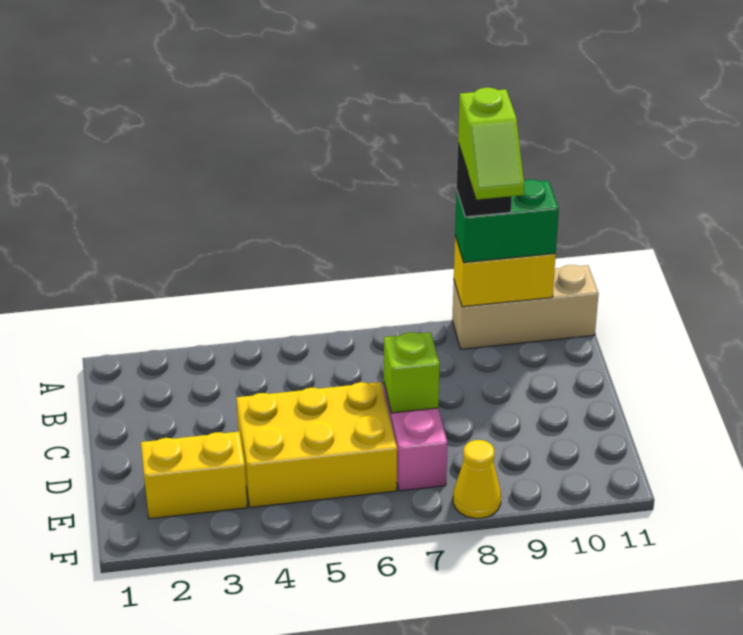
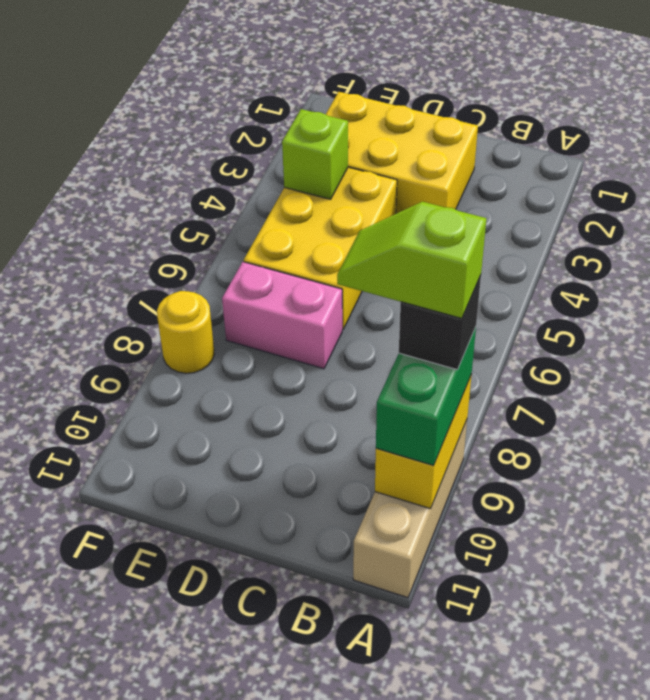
lime 1x1 brick [384,332,440,413] -> lime 1x1 brick moved to [282,109,348,199]
yellow 1x2 brick [141,432,247,519] -> yellow 2x3 brick [326,92,478,214]
yellow 1x1 cone [453,440,501,518] -> yellow 1x1 round brick [157,291,214,373]

